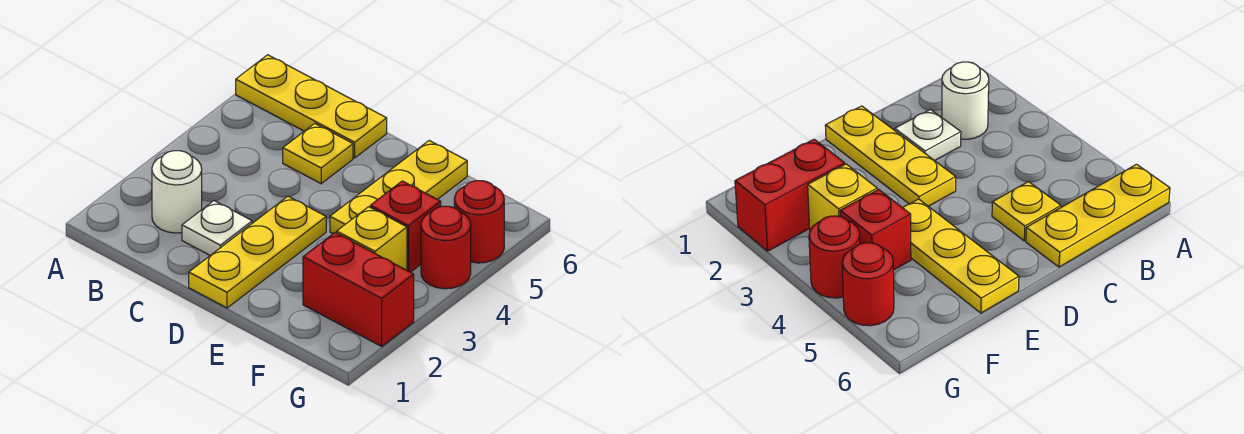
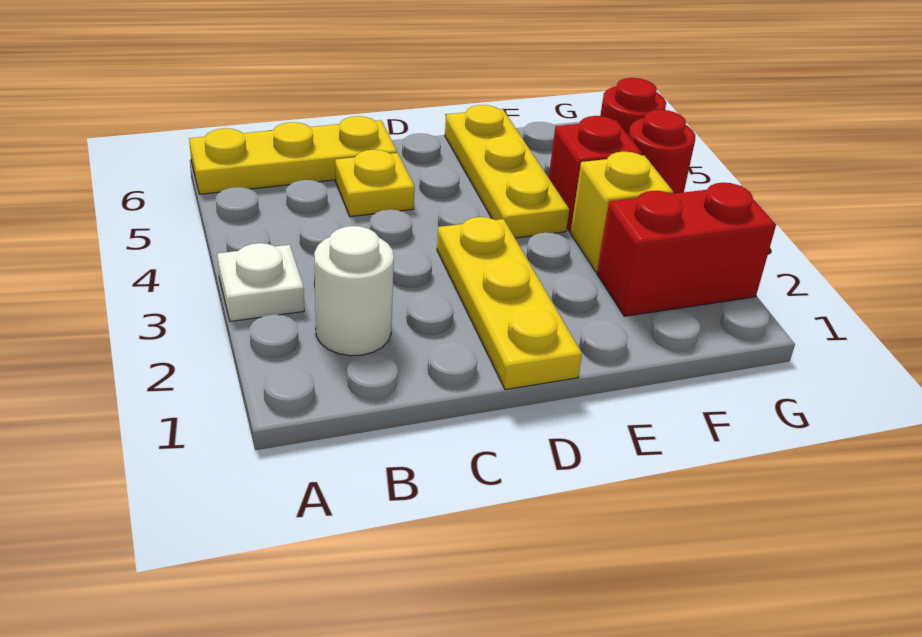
white 1x1 plate [182,201,252,255] -> white 1x1 plate moved to [217,243,304,321]

